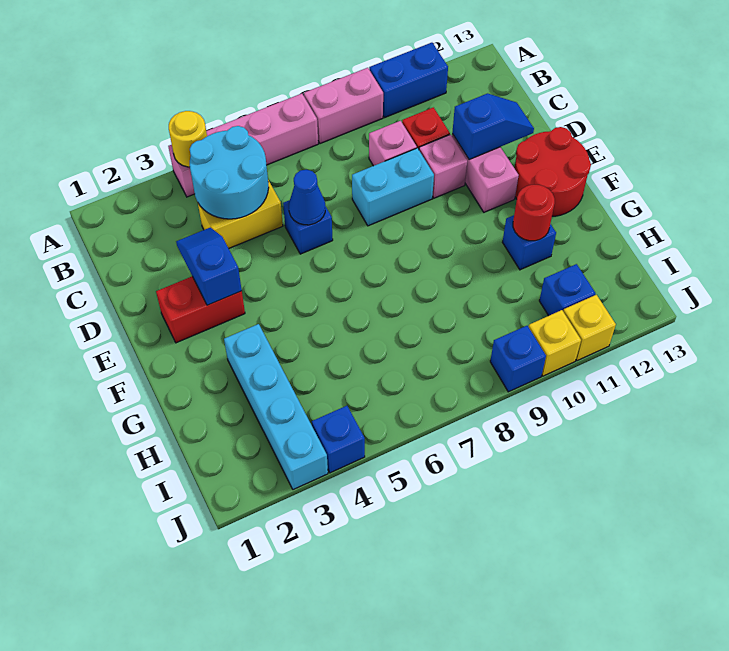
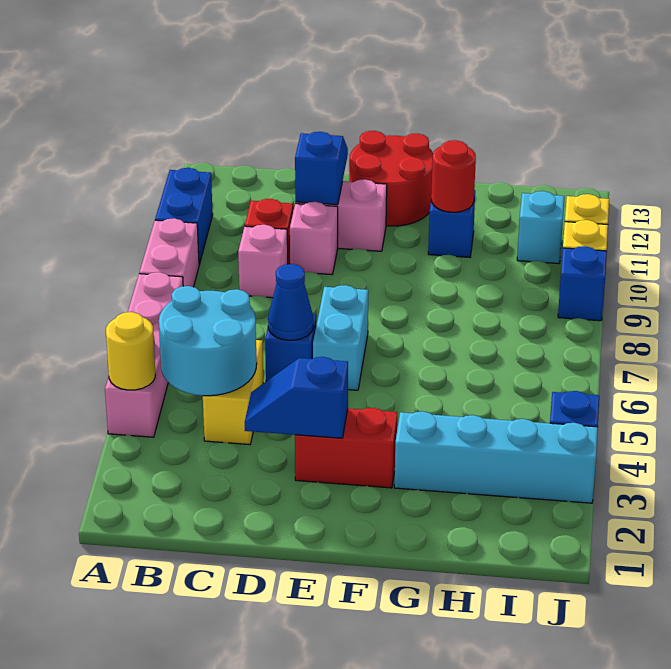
cyan 1x2 brick [352,148,434,226] -> cyan 1x2 brick moved to [313,285,368,390]
red 1x2 brick [156,276,245,343] -> red 1x2 brick turned to [295,408,397,488]
blue 1x1 brick [539,264,595,316] -> cyan 1x1 brick [517,191,564,264]

